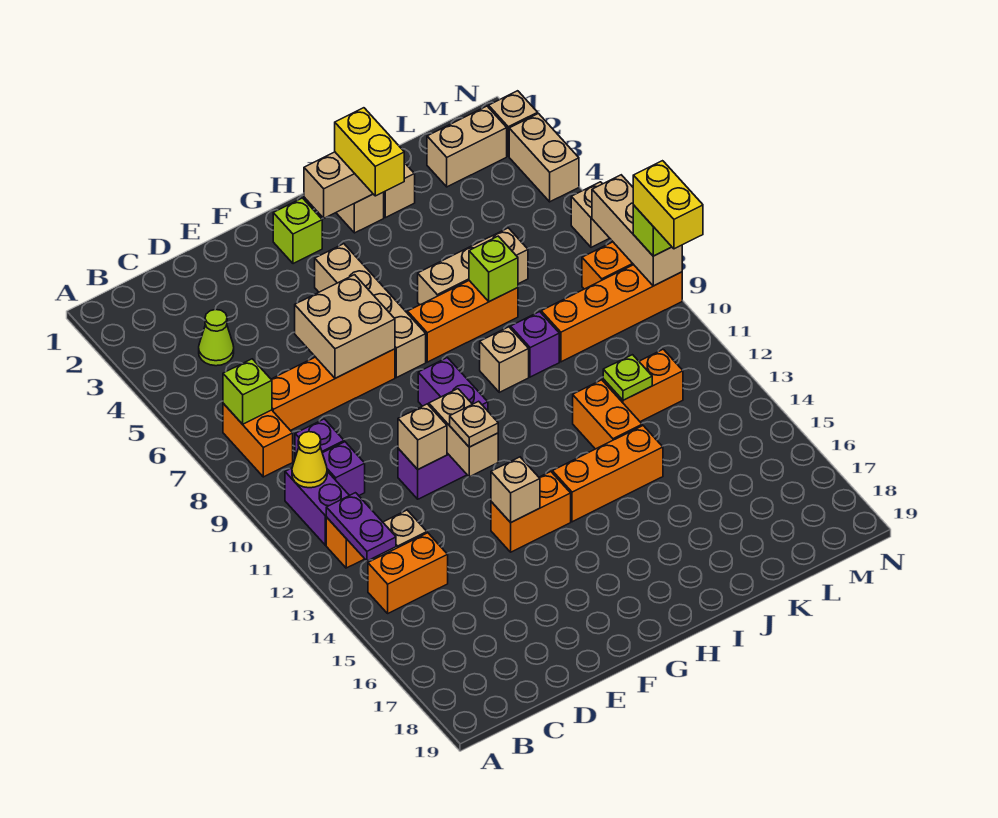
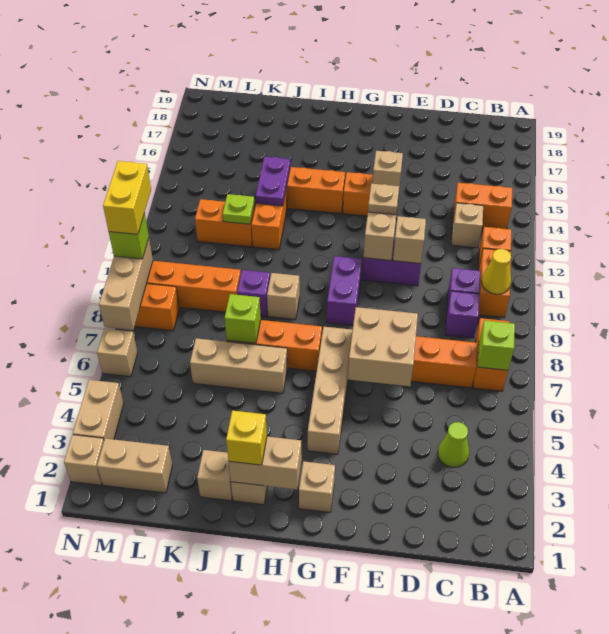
purple 1x2 brick [285,468,349,545] -> orange 1x2 brick [478,249,511,317]
purple 1x2 plate [326,493,396,561] -> purple 1x2 plate moved to [256,157,290,206]
lime 1x1 brick [273,198,322,264] -> tan 1x1 brick [299,461,335,512]
yellow 1x2 brick [335,108,404,196] -> yellow 1x1 brick [226,411,267,465]

